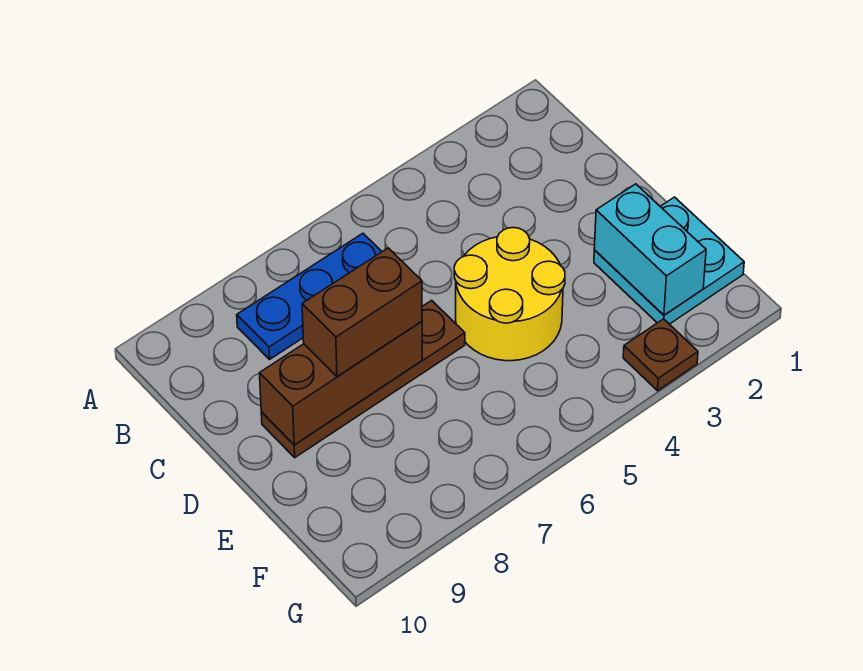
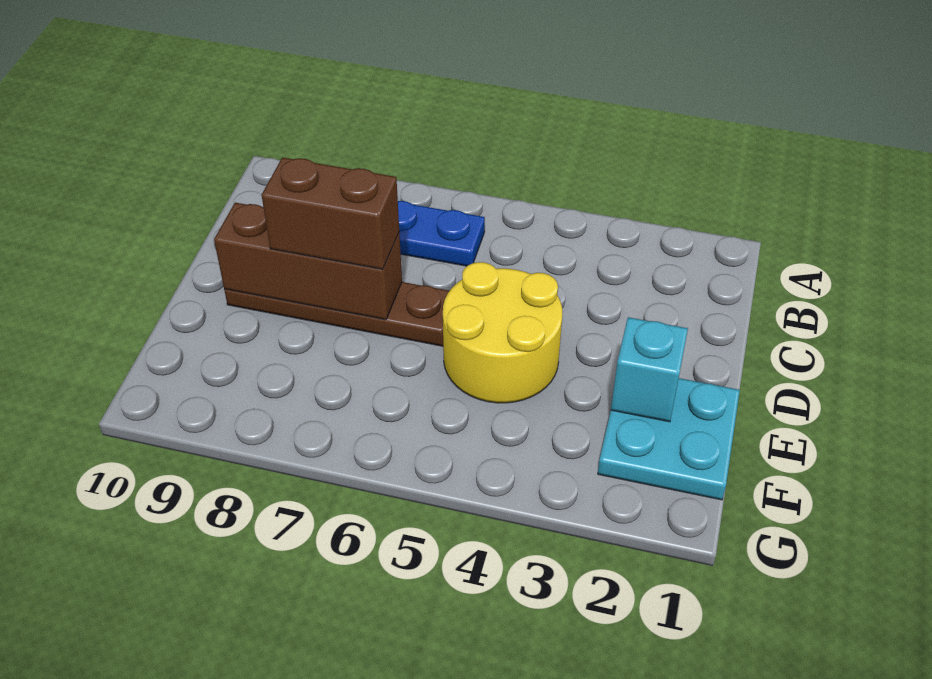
cyan 1x2 brick [594,184,706,315] -> cyan 1x1 brick [611,317,688,422]
brown 1x1 plate [623,319,698,391] -> none

